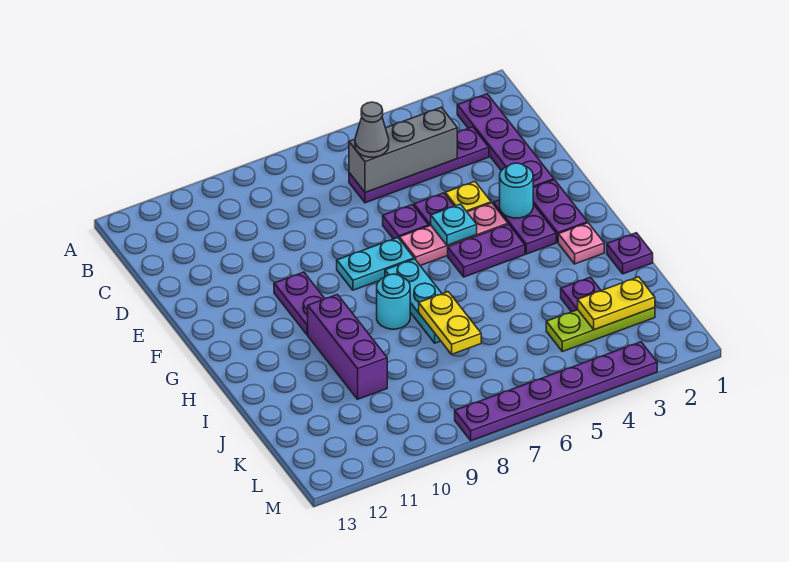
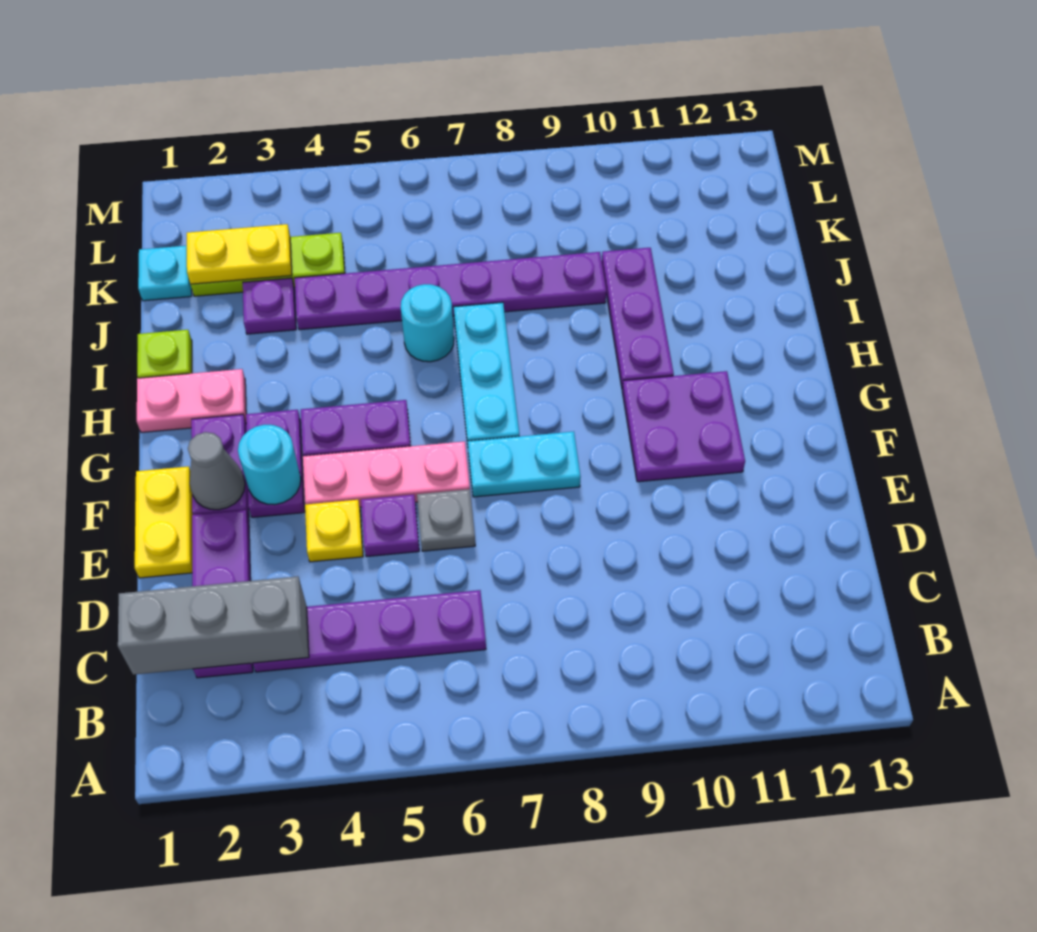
purple 1x4 plate [457,94,554,187] -> purple 1x3 plate [192,510,253,678]
grey 1x3 brick [349,107,458,192] -> grey 1x3 brick moved to [118,576,309,675]
grey 1x1 cone [355,102,389,157] -> grey 1x1 cone moved to [188,432,245,510]
purple 1x1 plate [383,205,428,239] -> grey 1x1 plate [417,489,475,551]
cyan 1x1 plate [431,204,477,245] -> cyan 1x1 plate moved to [138,246,192,301]
purple 1x2 plate [274,272,325,335] -> purple 2x2 plate [622,371,745,482]
pink 1x1 plate [558,223,604,264] -> pink 1x2 plate [137,369,246,433]
cyan 1x1 round brick [377,274,410,329] -> cyan 1x1 round brick moved to [401,284,454,362]
purple 1x3 brick [308,295,387,399] -> purple 1x3 plate [602,248,674,389]
purple 1x1 plate [607,233,653,274] -> lime 1x1 plate [137,330,192,378]
yellow 1x2 plate [419,292,481,354] -> yellow 1x2 plate moved to [135,466,193,578]
purple 1x6 plate [455,342,657,441] -> purple 1x6 plate moved to [295,252,606,330]

